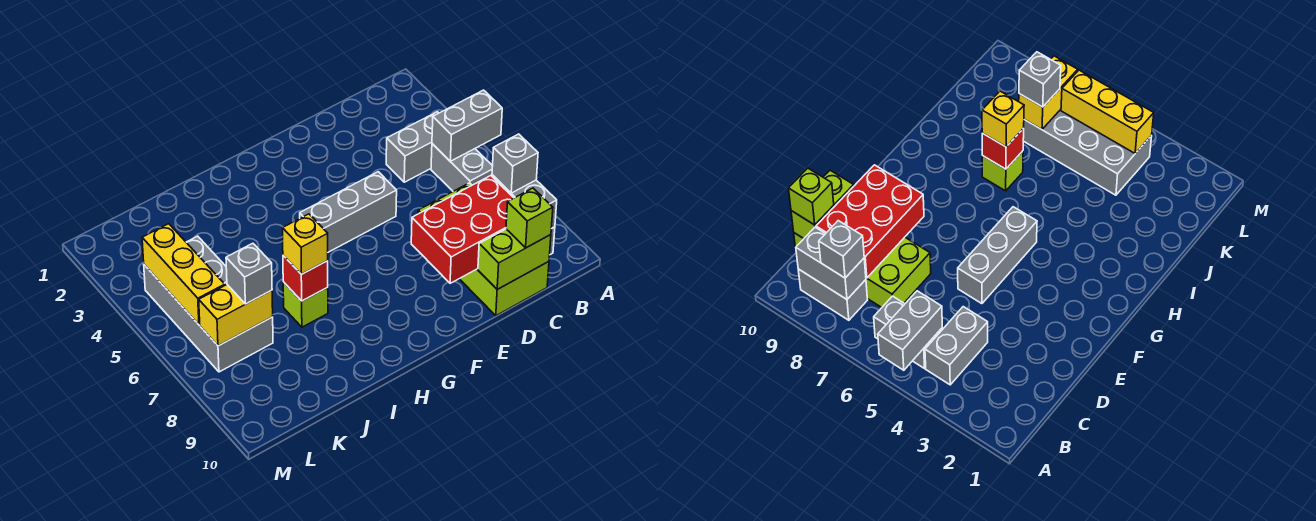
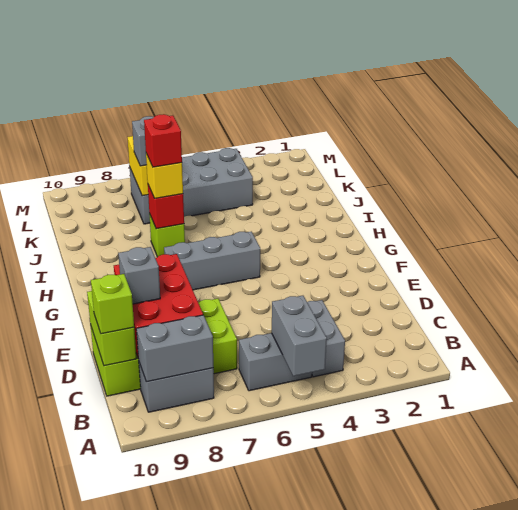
grey 1x1 brick [492,134,538,193] -> grey 1x1 brick moved to [118,247,160,304]
grey 1x3 brick [300,172,397,252] -> grey 1x3 brick turned to [164,232,260,290]
none -> red 1x1 brick [144,114,182,167]
yellow 1x3 brick [142,224,225,325] -> none

